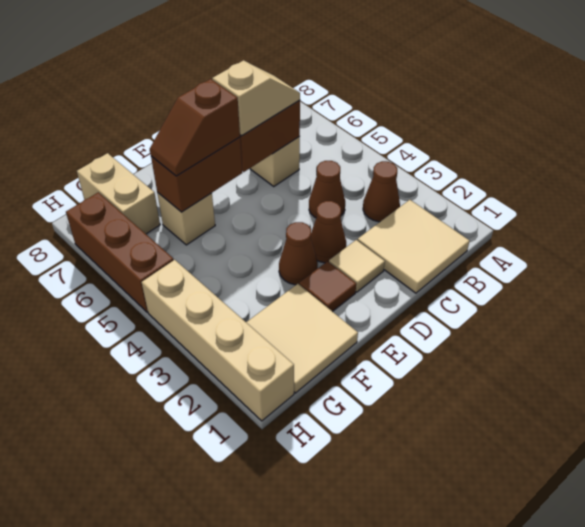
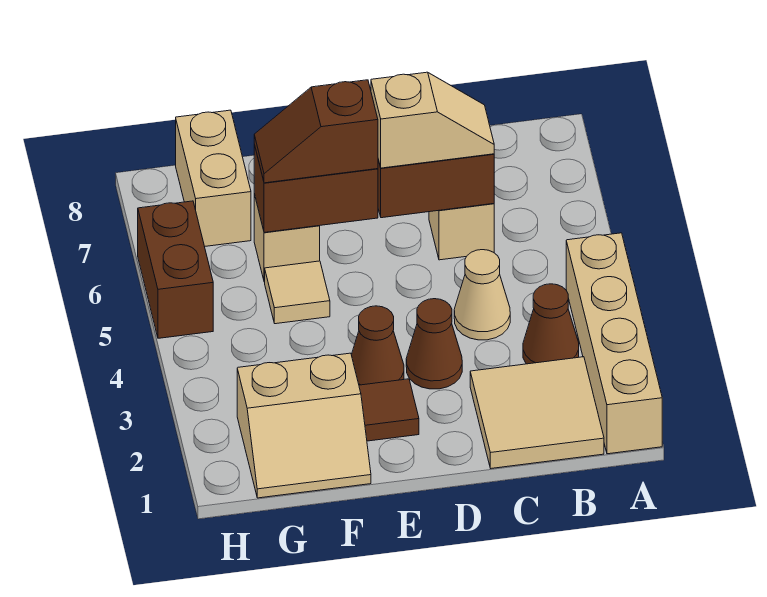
brown 1x1 cone [309,161,345,218] -> tan 1x1 cone [454,250,510,340]
tan 1x1 tile [329,240,385,292] -> tan 1x1 tile moved to [265,261,330,324]
tan 2x2 tile [246,284,358,393] -> tan 2x2 slope [237,353,371,498]
tan 1x4 brick [142,260,294,421] -> tan 1x4 brick moved to [566,233,662,454]
brown 1x3 brick [66,192,174,312] -> brown 1x2 brick [138,201,213,338]

